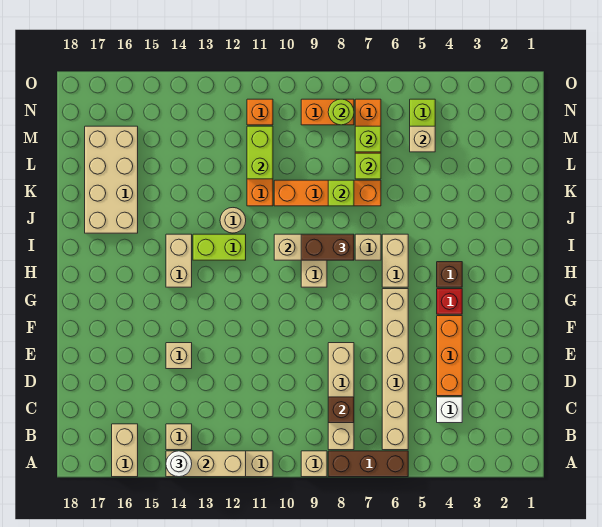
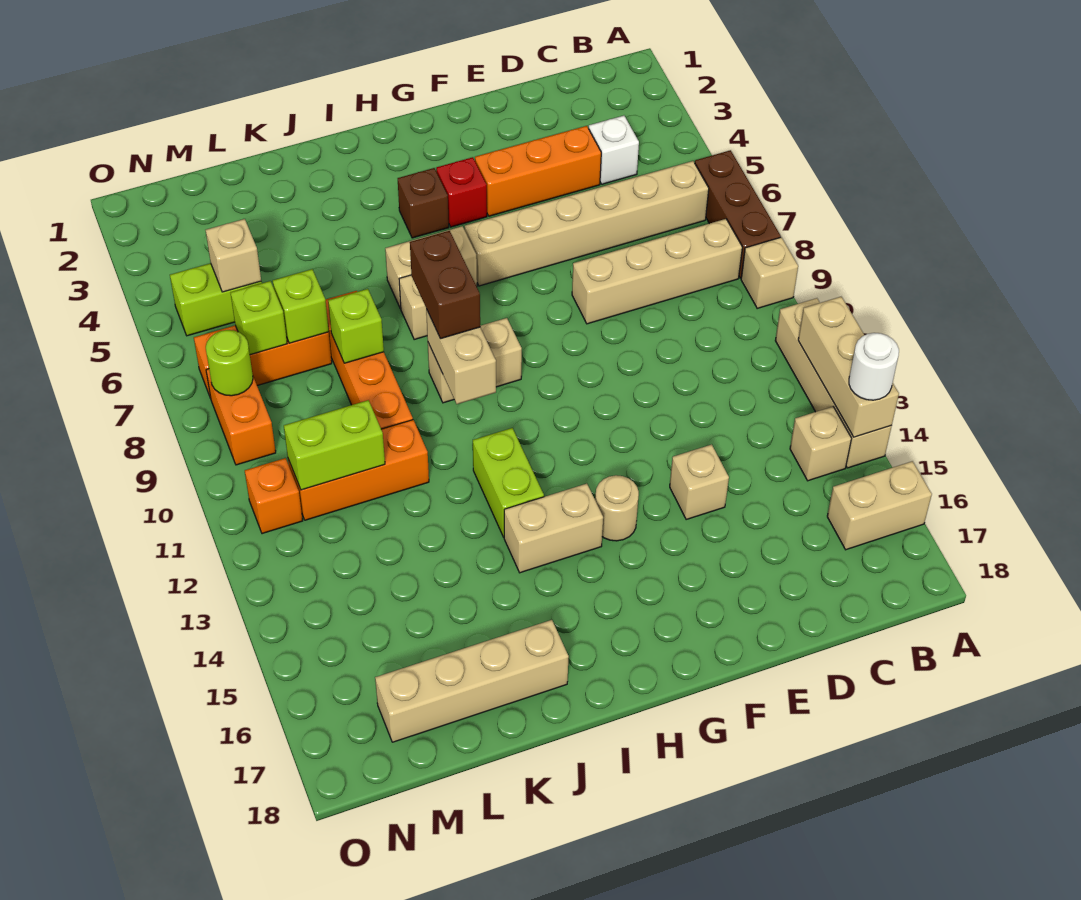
brown 1x1 brick [328,397,354,423] -> none
tan 1x1 round brick [220,208,246,233] -> tan 1x1 round brick moved to [595,475,639,541]
tan 2x4 brick [85,126,138,233] -> tan 1x4 brick [375,620,569,742]

